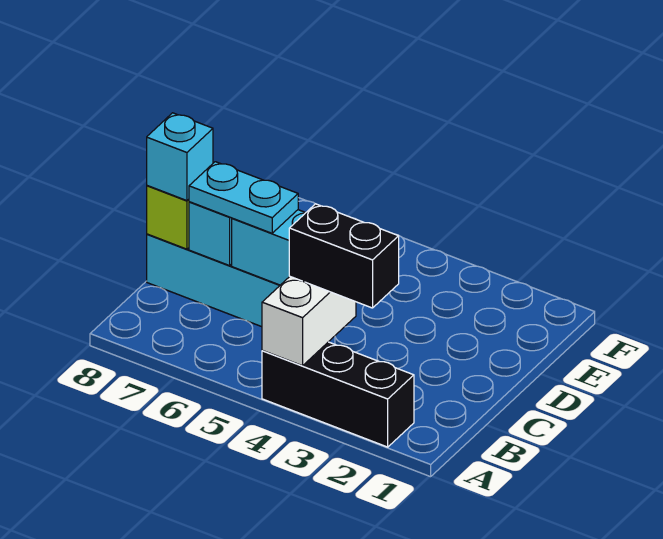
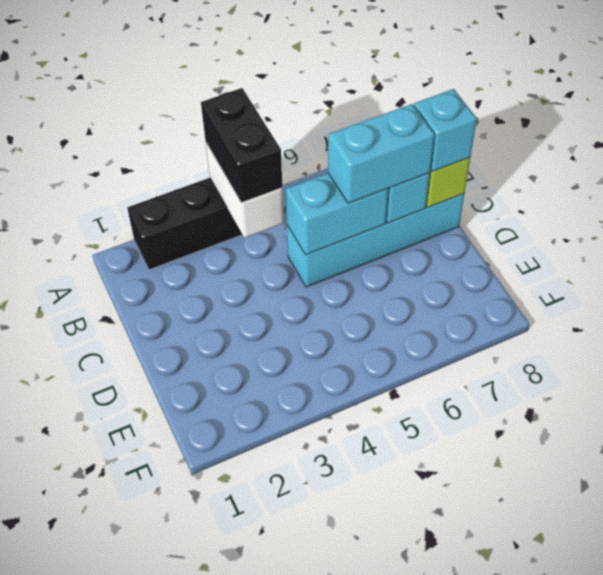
black 1x2 brick [289,204,399,308] -> black 1x2 brick turned to [201,88,282,202]
cyan 1x2 plate [189,162,298,233] -> cyan 1x2 brick [328,104,435,203]

